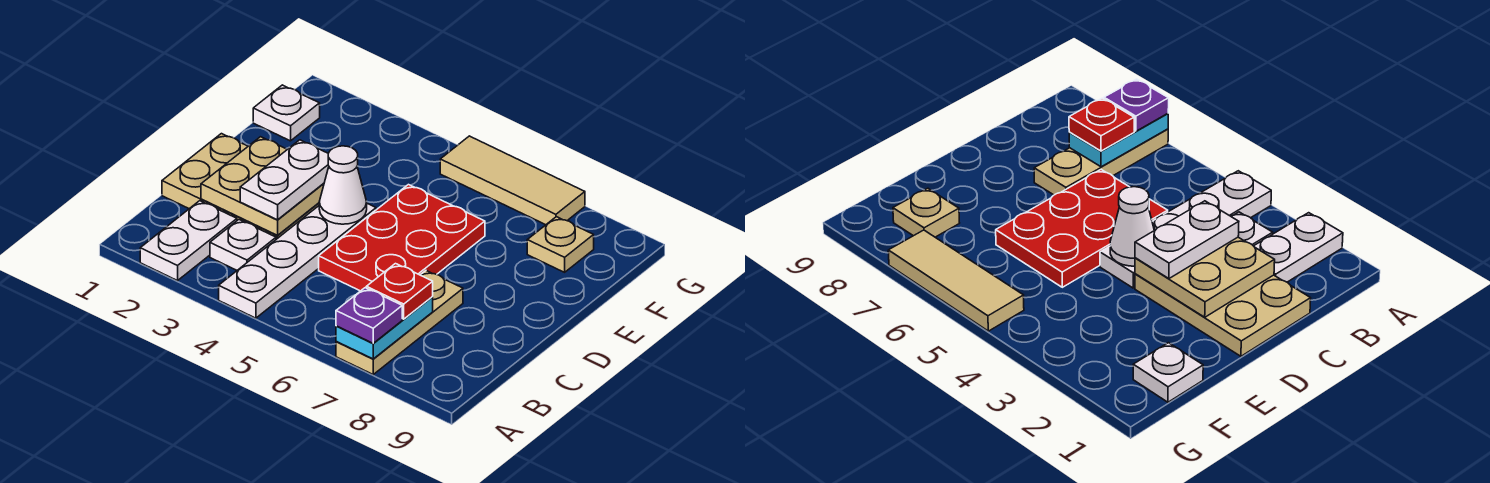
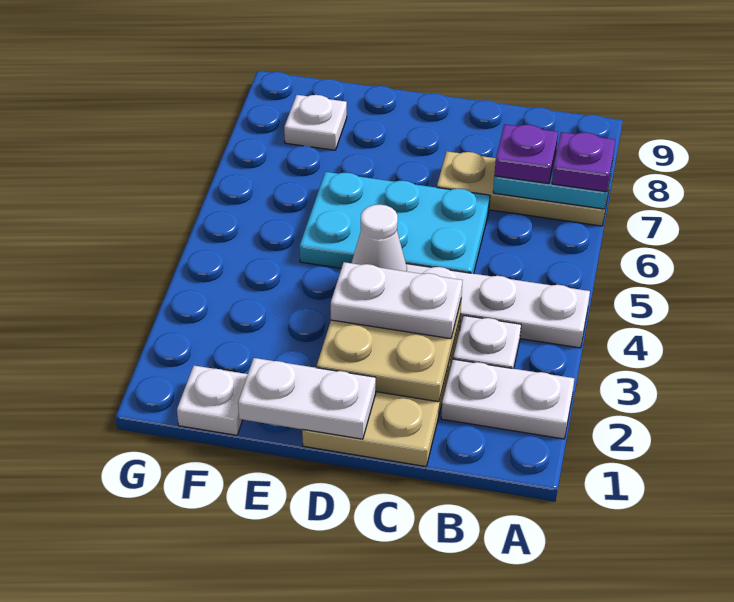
red 1x1 plate [366,264,433,319] -> purple 1x1 plate [494,124,558,184]
red 2x3 plate [319,185,485,291] -> cyan 2x3 plate [299,172,490,274]
none -> white 1x2 plate [238,358,376,439]
tan 1x1 plate [527,217,594,272] -> white 1x1 plate [284,95,347,150]
tan 1x3 tile [440,136,585,225] -> none

